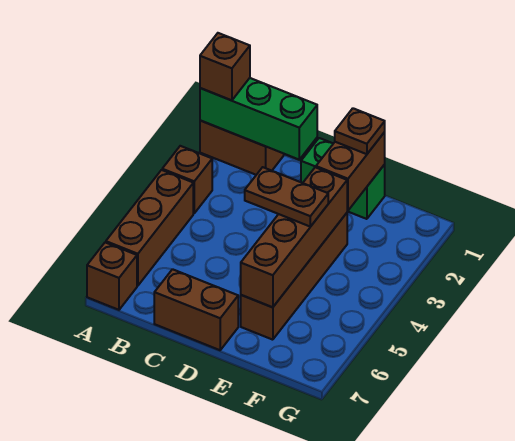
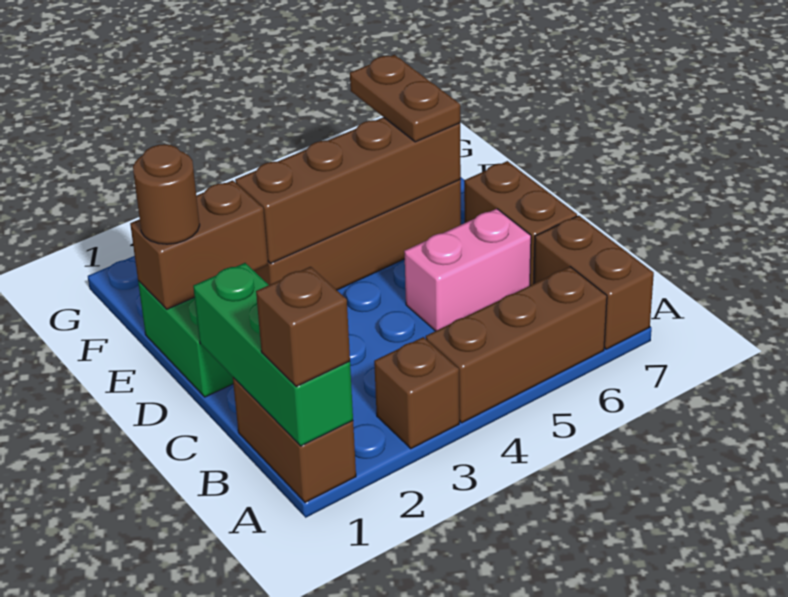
brown 1x1 brick [87,242,137,310] -> brown 1x2 brick [534,216,654,349]
none -> pink 1x2 brick [404,209,531,331]
brown 1x2 plate [245,167,328,227] -> brown 1x2 plate moved to [350,55,460,142]
brown 1x1 plate [335,108,385,154] -> brown 1x1 round brick [133,144,200,244]

